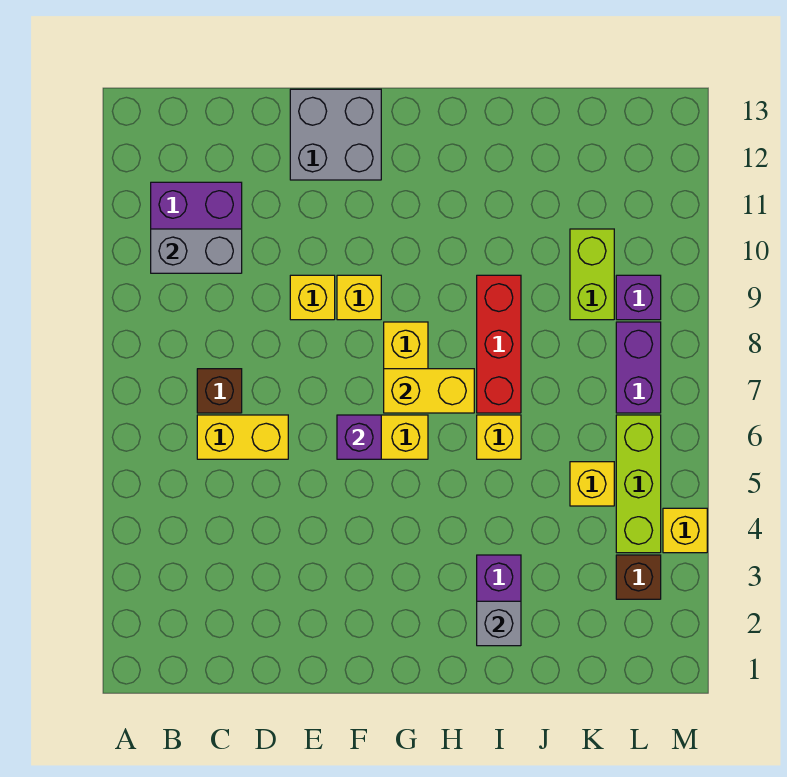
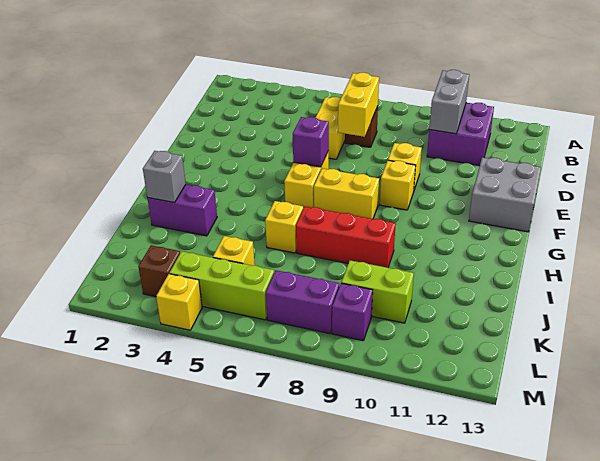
yellow 1x2 brick [384,369,474,413] -> yellow 1x2 brick moved to [338,73,379,137]

